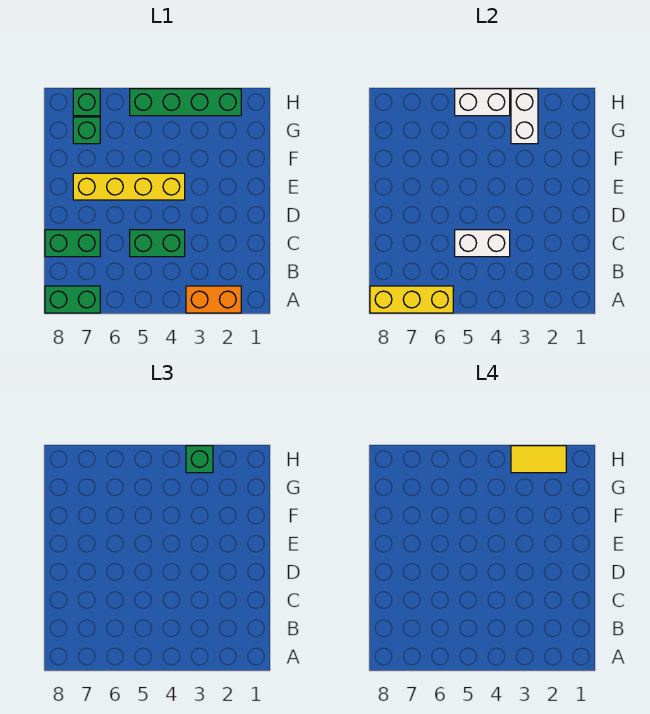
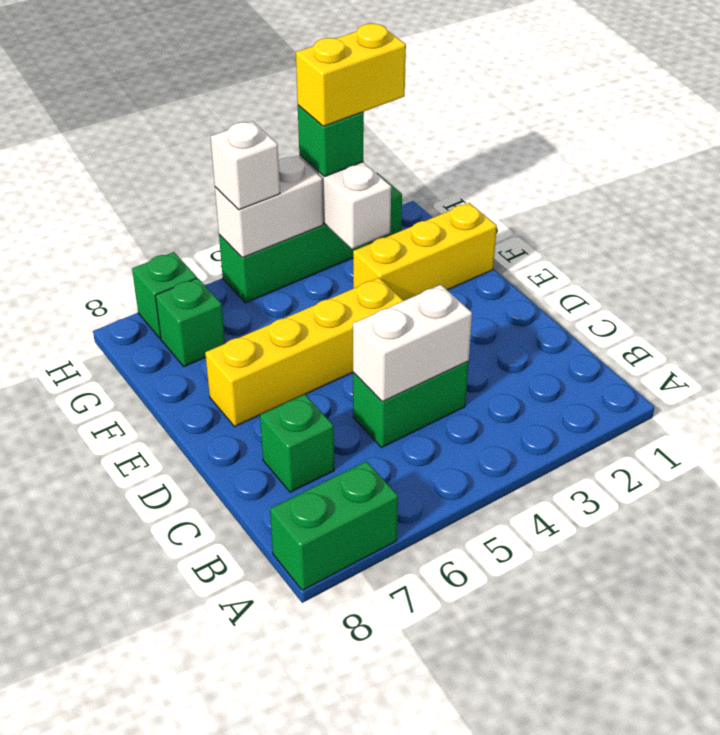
orange 1x2 brick [186,286,241,313] -> none
yellow 1x3 brick [370,286,453,313] -> yellow 1x3 brick moved to [353,203,497,301]
green 1x2 brick [45,230,100,257] -> green 1x1 brick [260,394,334,492]
yellow 1x2 tile [511,446,566,473] -> yellow 1x2 brick [296,24,406,126]
none -> white 1x1 brick [211,121,280,210]

